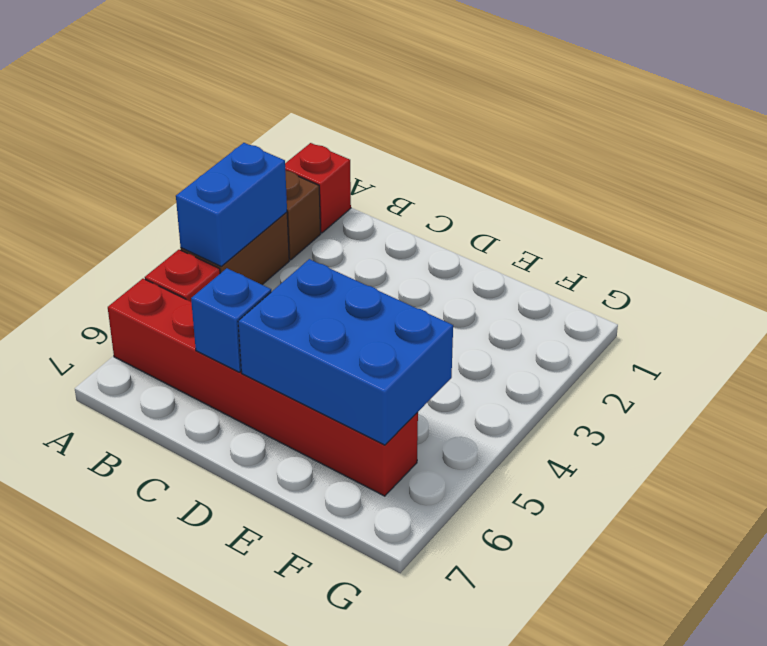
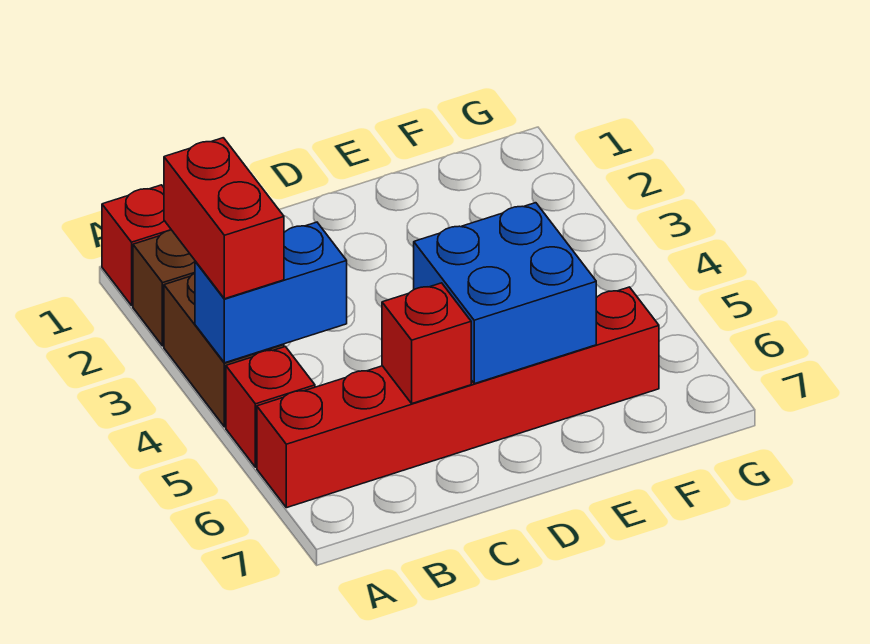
blue 1x2 brick [176,143,287,266] -> blue 1x2 brick turned to [195,222,347,363]
none -> red 1x2 brick [164,138,284,299]
blue 1x1 brick [191,268,271,372] -> red 1x1 brick [382,283,471,403]
blue 2x3 brick [238,259,453,445] -> blue 2x2 brick [414,203,596,384]

